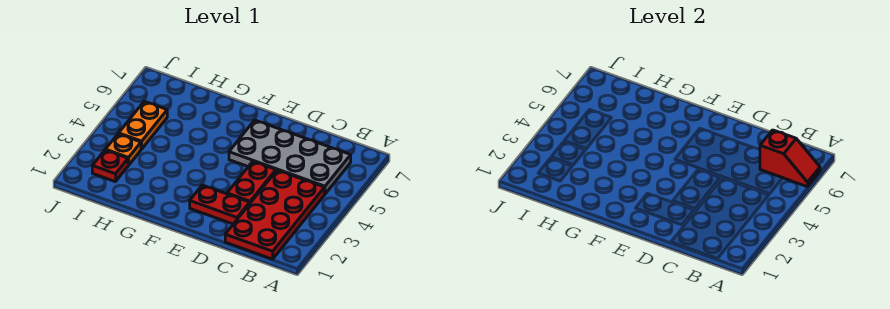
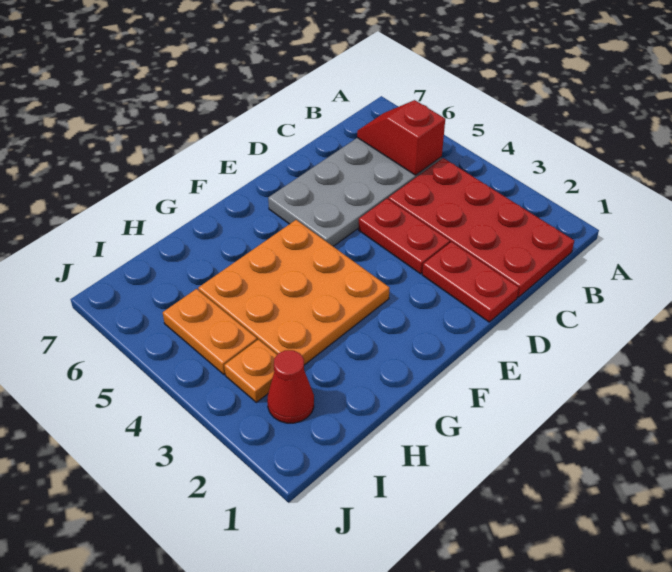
red 1x2 slope [760,130,820,187] -> red 1x2 slope turned to [357,100,445,175]
red 1x2 plate [190,185,250,224] -> red 1x2 plate turned to [422,242,519,322]
none -> orange 3x3 plate [198,220,389,365]
red 1x1 plate [92,150,128,182] -> red 1x1 cone [267,350,314,423]

